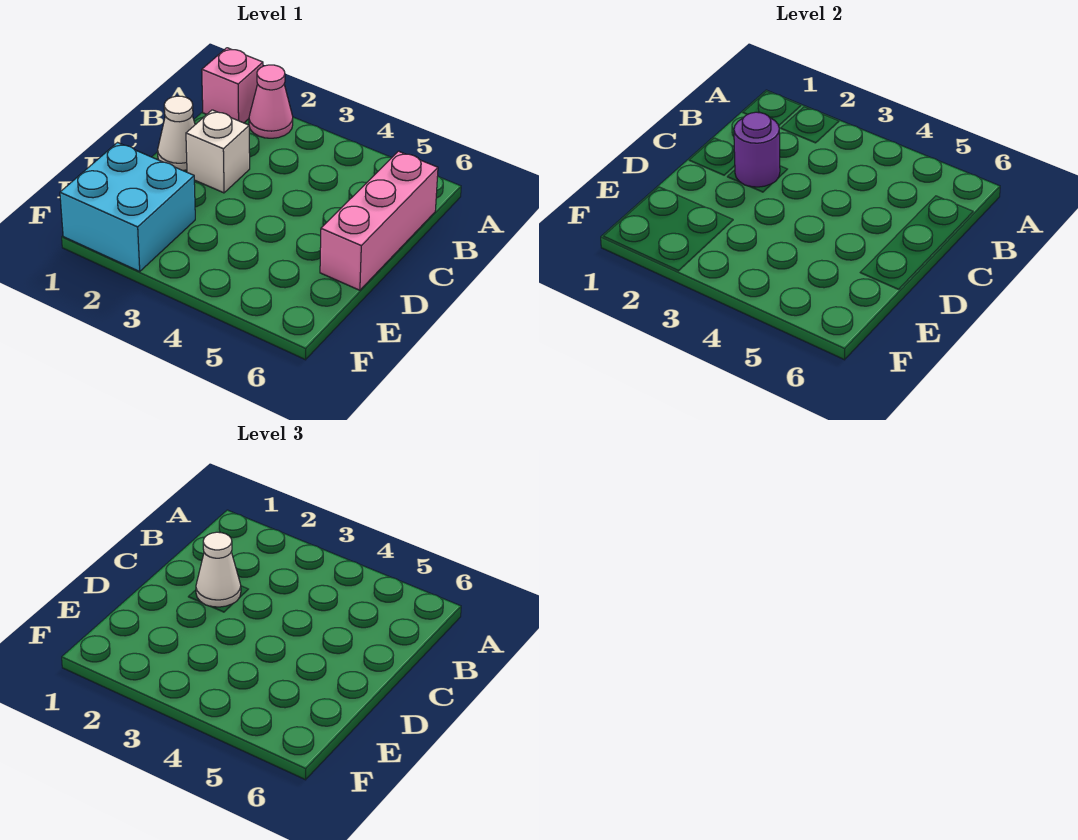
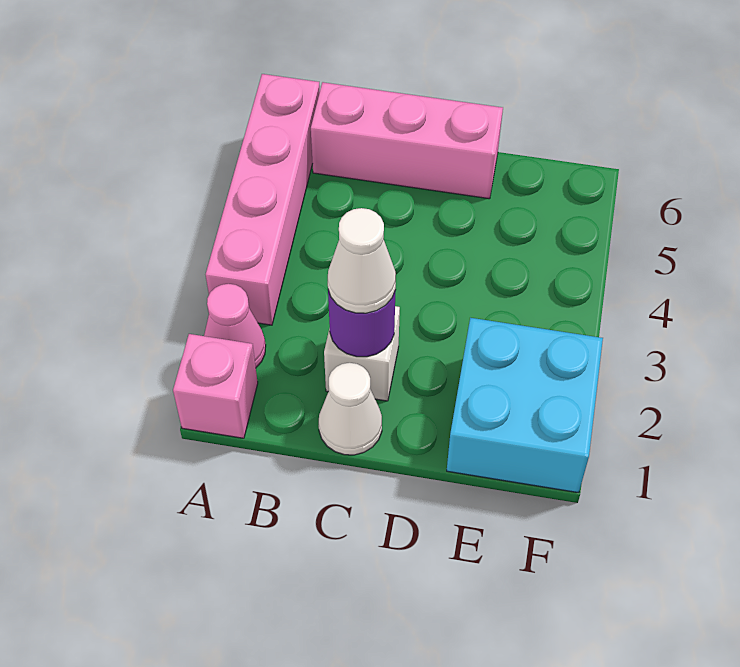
none -> pink 1x4 brick [206,74,320,325]

